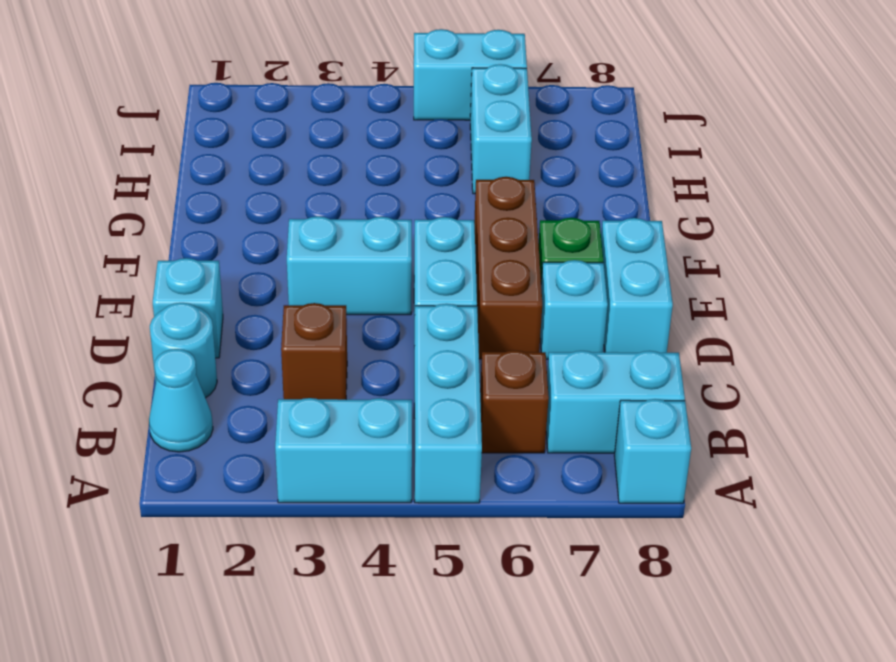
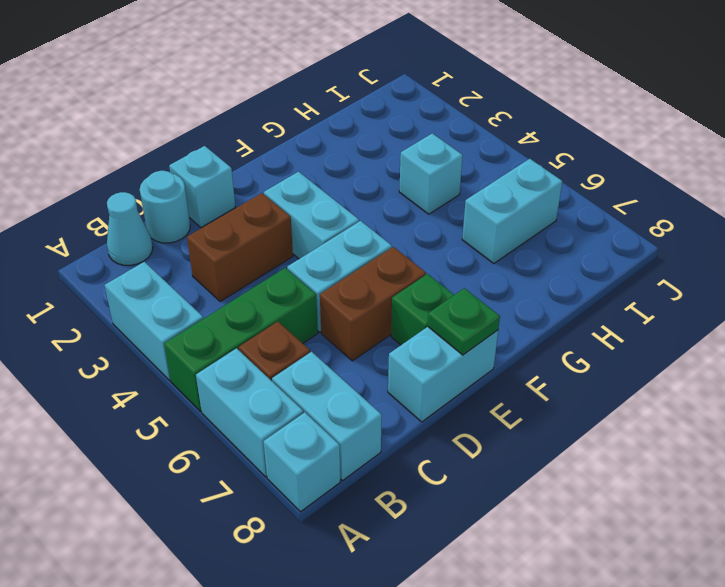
cyan 1x3 brick [414,304,482,503] -> green 1x3 brick [164,268,318,411]
brown 1x1 brick [281,303,347,400] -> brown 1x2 brick [187,193,293,301]
brown 1x3 brick [474,177,542,359] -> brown 1x2 brick [320,247,426,361]
cyan 1x1 brick [540,260,608,359] -> cyan 1x1 brick moved to [399,133,463,214]
none -> green 1x1 plate [428,288,500,355]
cyan 1x2 brick [414,29,527,120] -> cyan 1x2 brick moved to [196,348,303,477]

